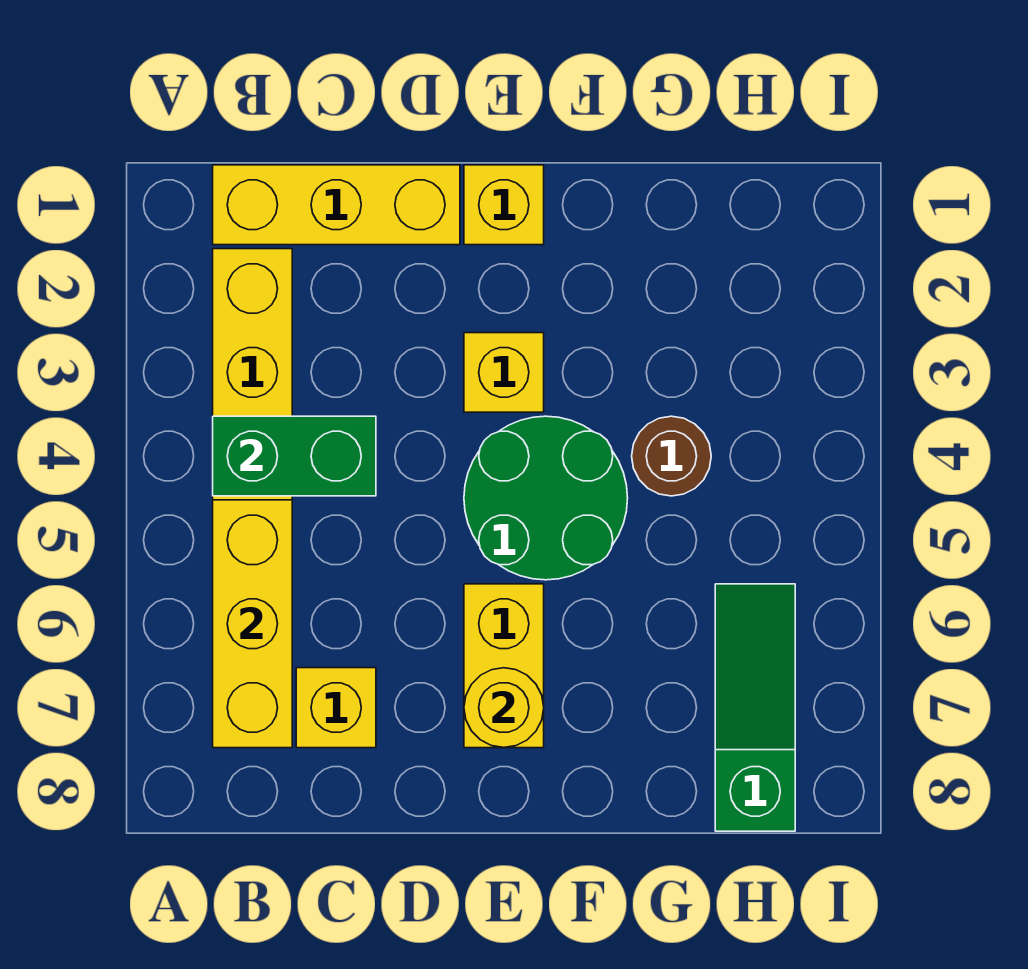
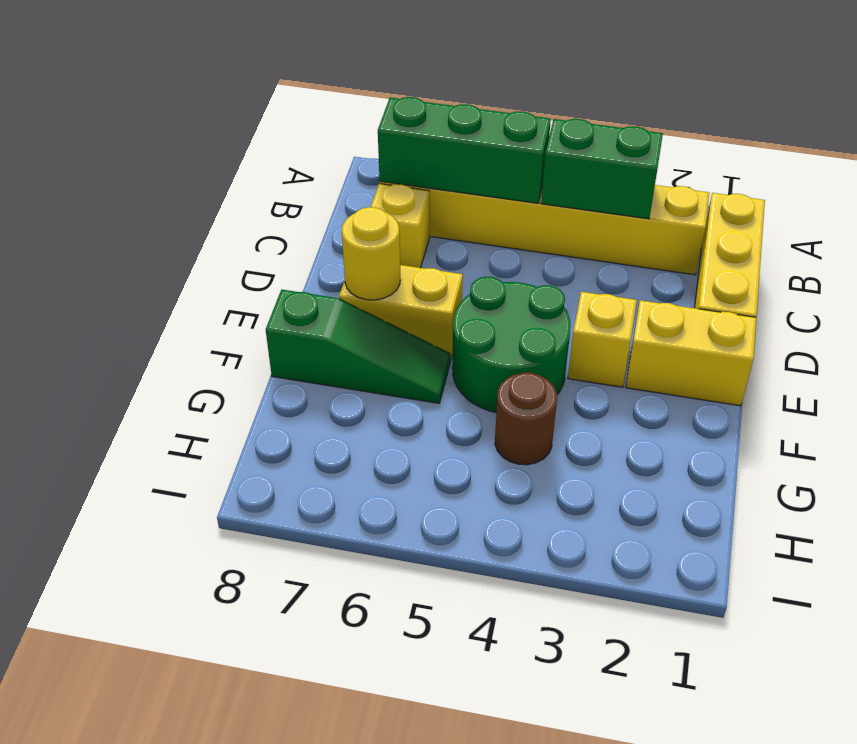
green 1x2 brick [213,416,376,496] -> green 1x2 brick turned to [541,119,663,219]
yellow 1x3 brick [213,500,292,748] -> green 1x3 brick [378,97,551,203]
yellow 1x1 brick [464,165,544,245] -> yellow 1x2 brick [626,300,756,406]
green 1x3 slope [715,584,795,831] -> green 1x3 slope moved to [266,290,451,403]

